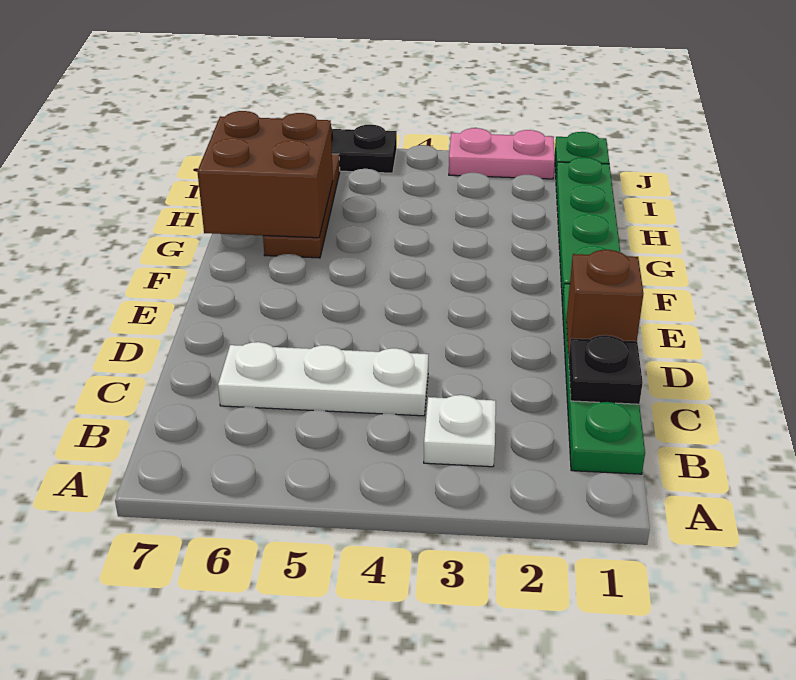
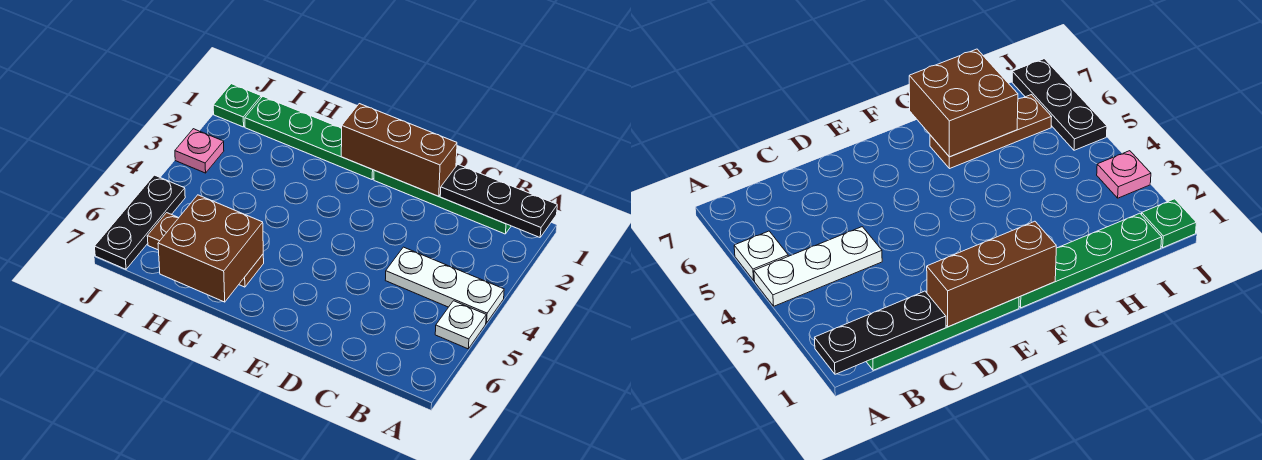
white 1x1 plate [424,395,496,467] -> white 1x1 plate moved to [435,301,486,349]
black 1x1 plate [568,335,643,404] -> black 1x3 plate [440,165,557,237]
white 1x3 plate [218,342,429,416] -> white 1x3 plate turned to [385,247,504,323]
brown 1x1 brick [566,250,643,357] -> brown 1x3 brick [341,104,457,196]
pink 1x2 plate [449,128,555,179] -> pink 1x1 plate [175,129,224,173]

